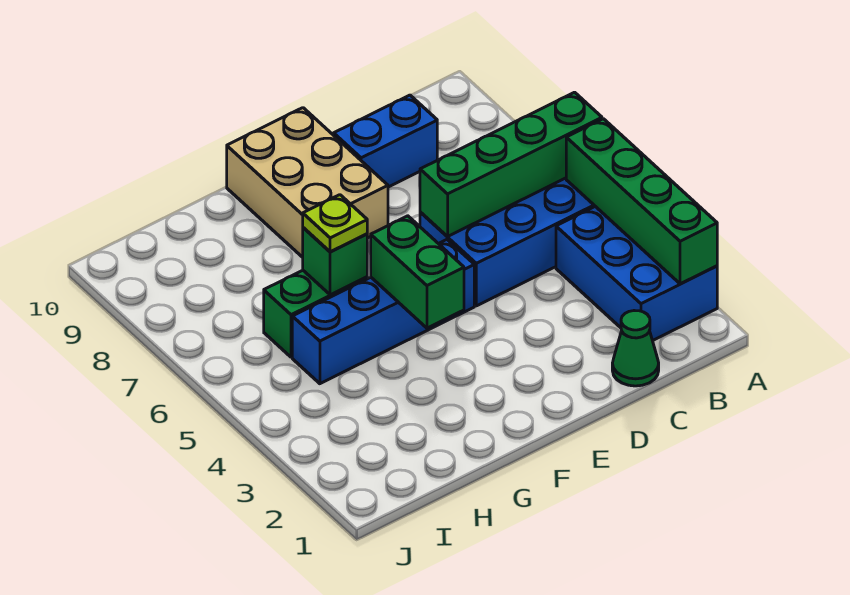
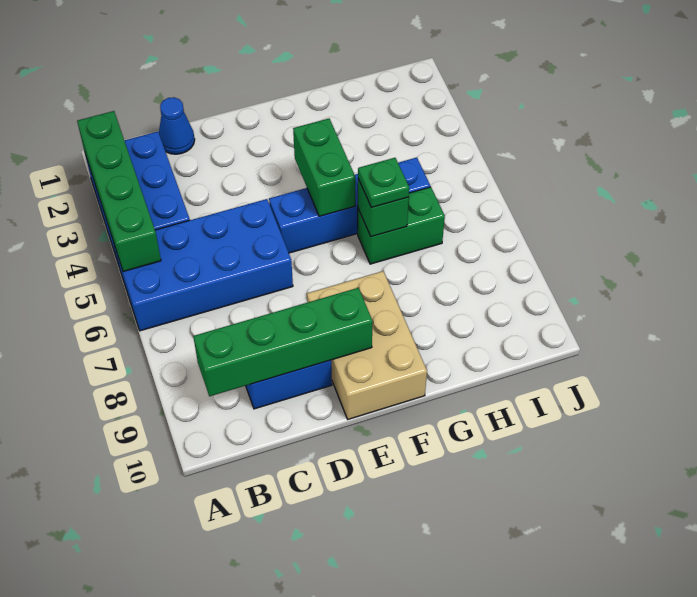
green 1x4 brick [420,92,602,237] -> green 1x4 brick moved to [193,288,373,396]
green 1x1 cone [612,311,659,386] -> blue 1x1 cone [159,97,195,154]
lime 1x1 plate [303,195,367,252] -> green 1x1 plate [358,158,409,208]

